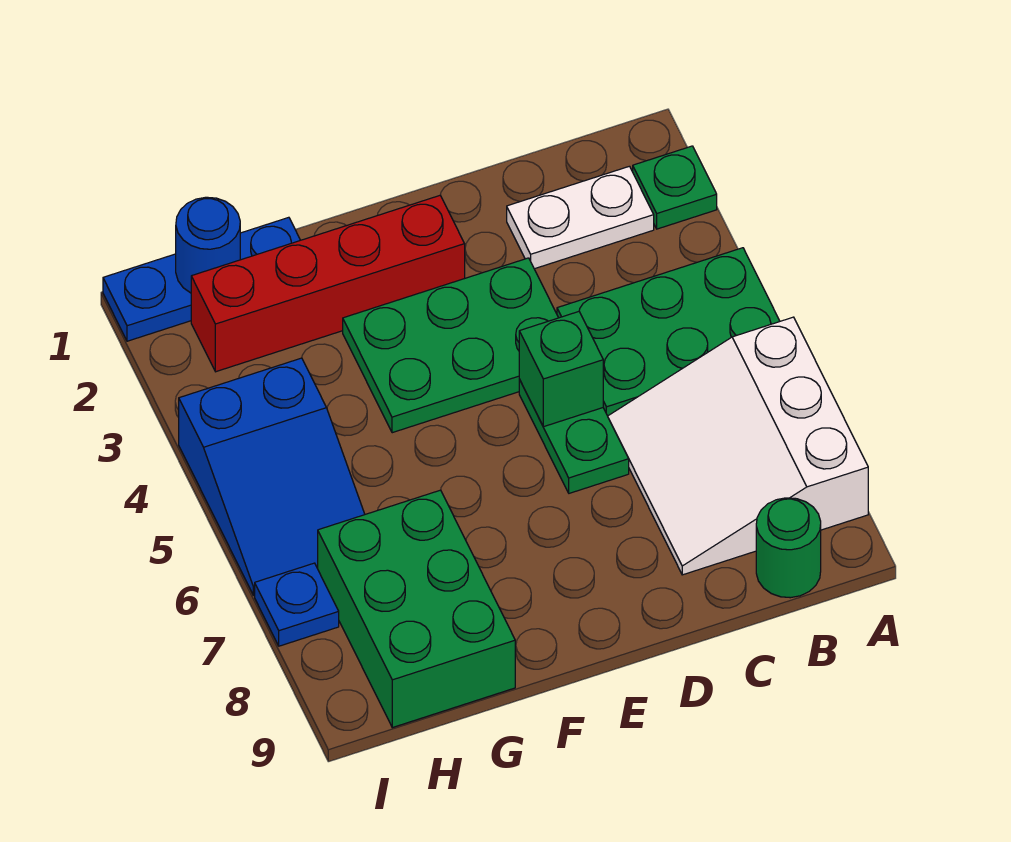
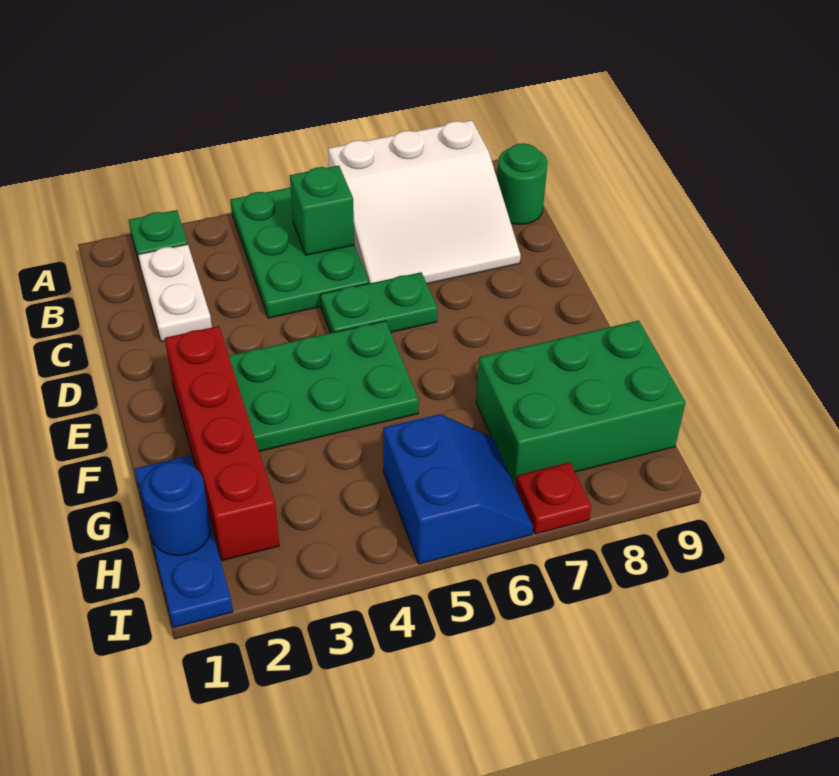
green 2x3 plate [343,258,558,433] -> green 2x3 plate turned to [229,321,419,451]
green 1x1 brick [519,312,603,427] -> green 1x1 brick moved to [290,166,354,255]
blue 2x3 slope [179,358,365,595] -> blue 2x2 slope [383,414,533,564]
blue 1x1 plate [255,563,339,646] -> red 1x1 plate [515,462,591,534]

